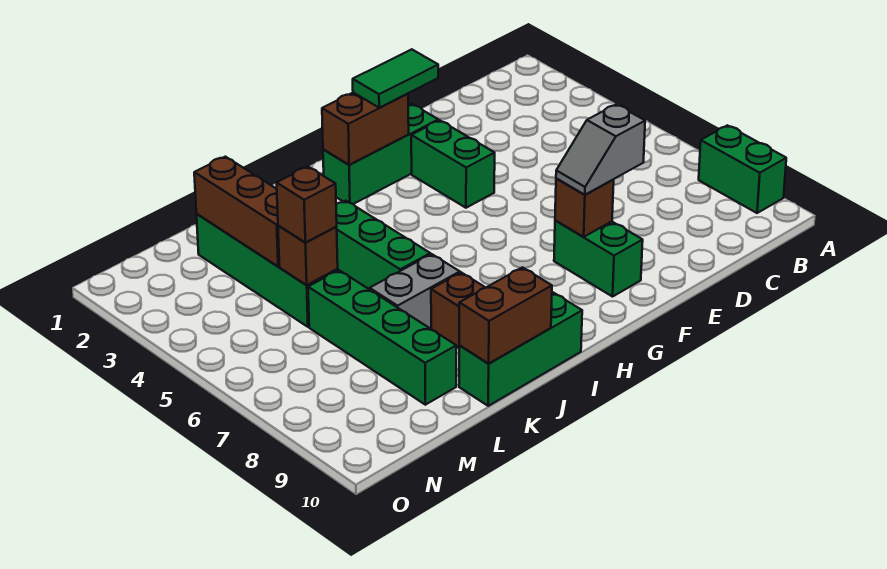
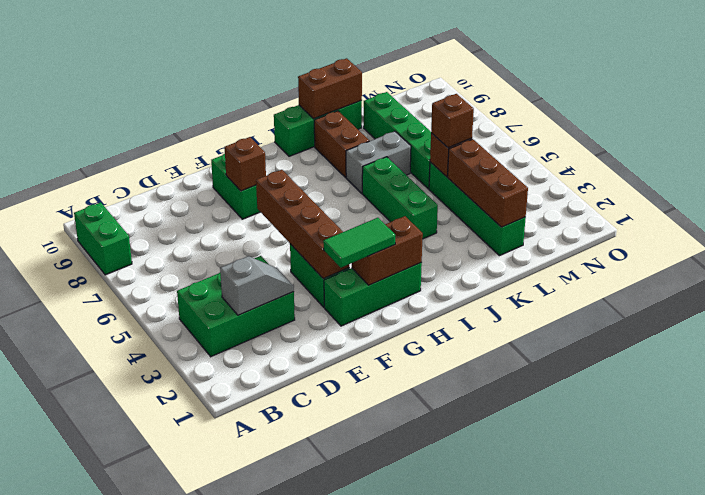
none -> green 2x3 brick [177,256,295,357]
grey 1x2 slope [556,104,645,195] -> grey 1x2 slope moved to [220,256,294,315]
none -> brown 1x4 brick [256,170,349,279]

